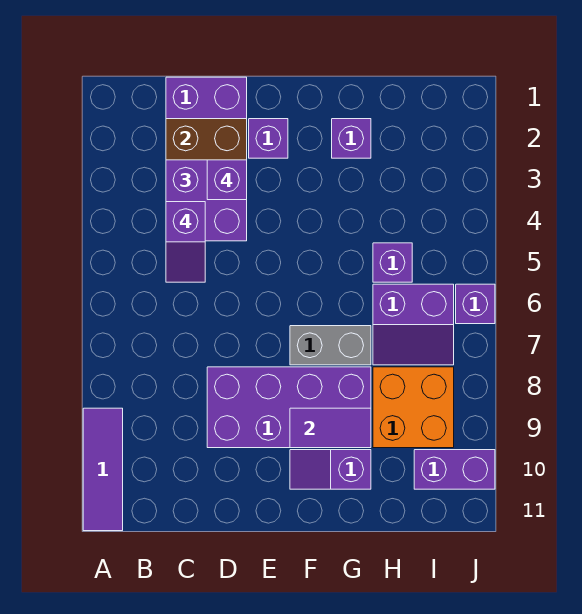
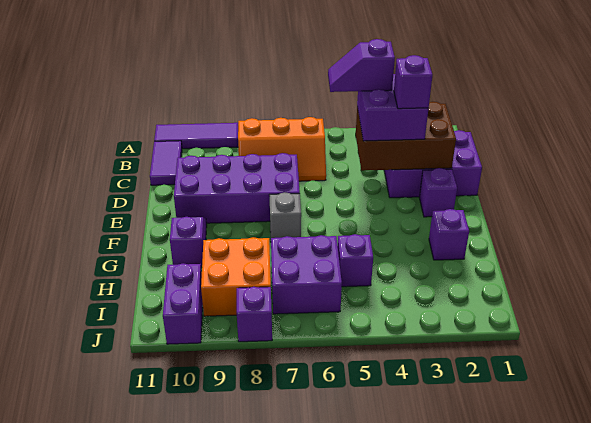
none -> orange 2x3 slope [238,117,326,181]
purple 2x4 brick [207,367,371,448] -> purple 2x4 brick turned to [174,153,300,223]
grey 1x2 brick [290,326,371,365] -> grey 1x1 brick [269,192,301,238]
purple 1x2 tile [290,408,371,448] -> purple 1x2 tile moved to [150,141,182,185]
purple 2x2 slope [373,284,454,365] -> purple 2x2 brick [271,235,342,314]
purple 1x1 brick [456,284,495,324] -> purple 1x1 brick moved to [237,287,272,342]

